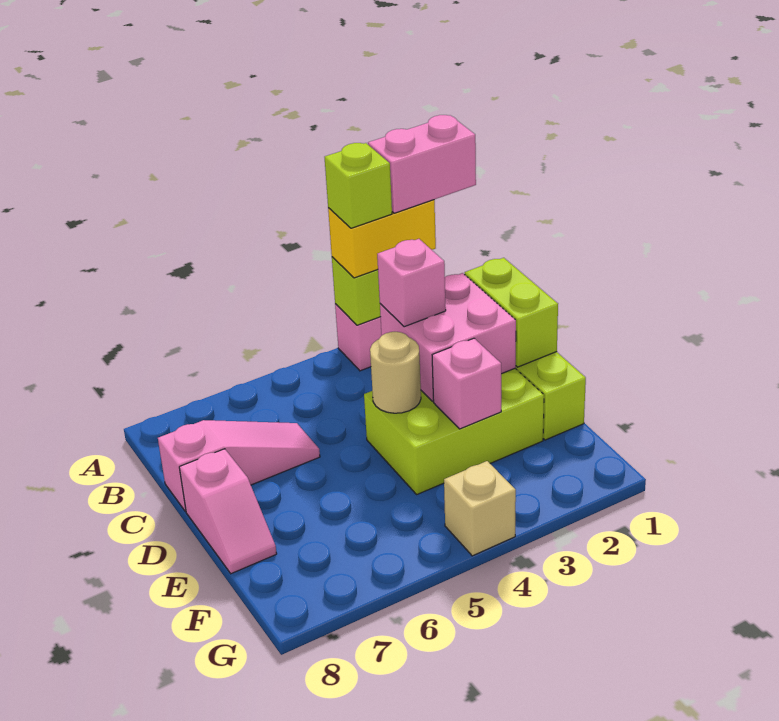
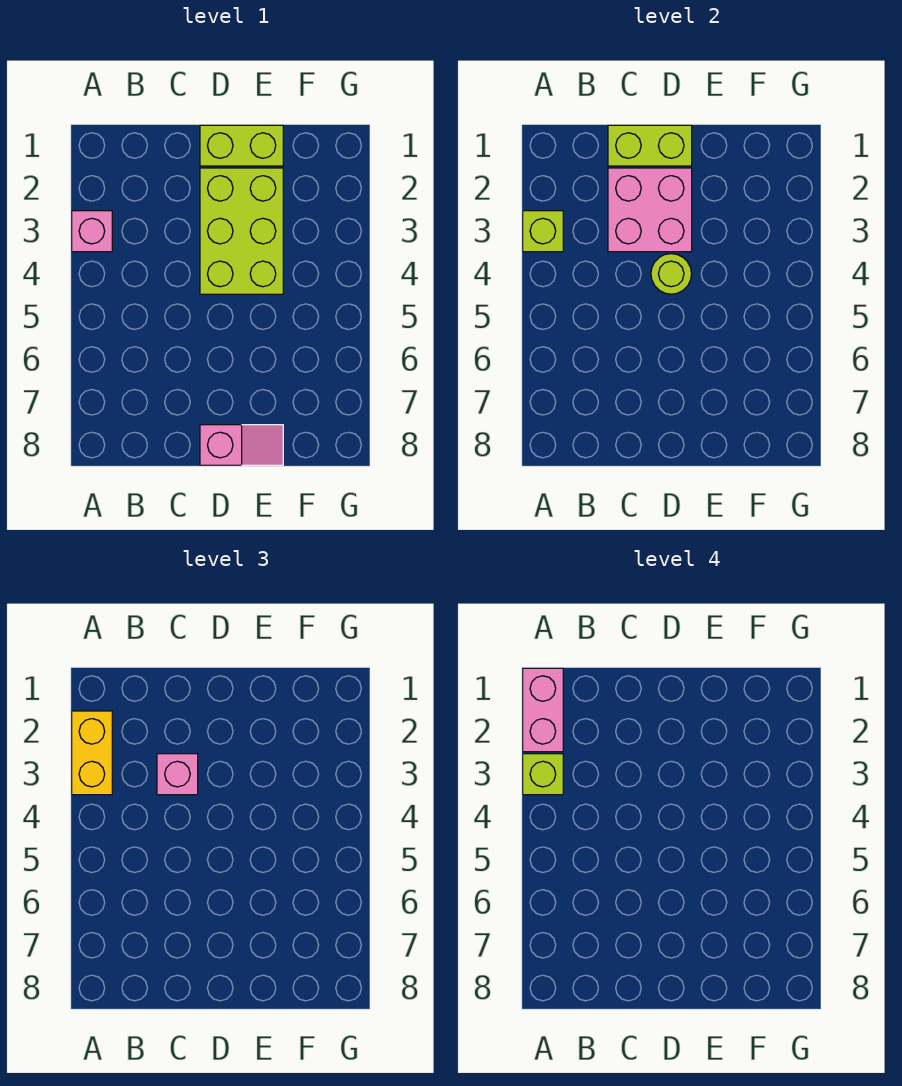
pink 1x3 slope [158,420,320,511] -> none
tan 1x1 round brick [370,332,421,413] -> lime 1x1 round brick [651,254,692,294]
pink 1x1 brick [432,338,501,429] -> none
tan 1x1 brick [444,461,516,556] -> none

